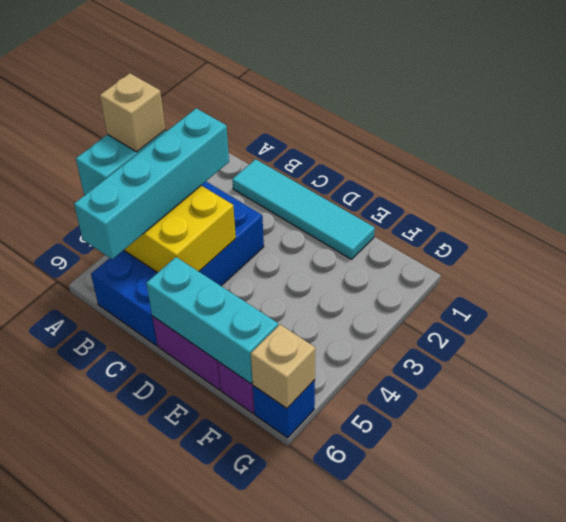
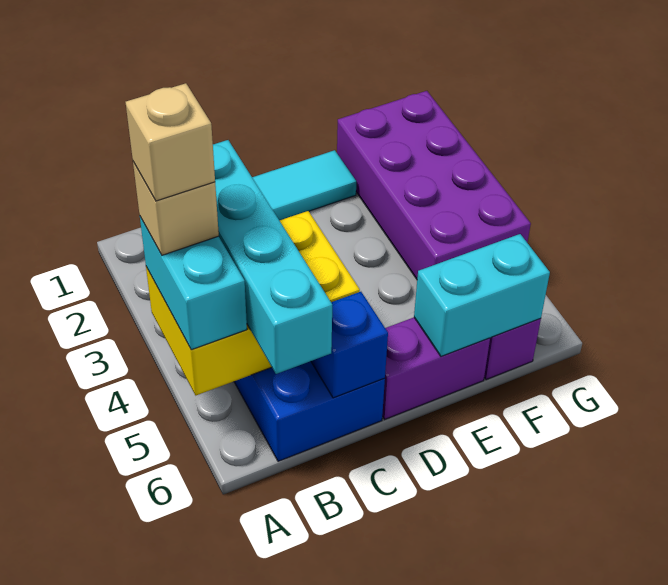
cyan 1x3 brick [146,257,278,384] -> cyan 1x2 brick [414,234,550,357]
none -> purple 2x4 brick [337,91,531,279]
blue 1x1 brick [253,380,315,438] -> blue 1x1 brick moved to [311,292,388,398]
tan 1x1 brick [251,325,315,408] -> tan 1x1 brick moved to [126,83,215,201]

